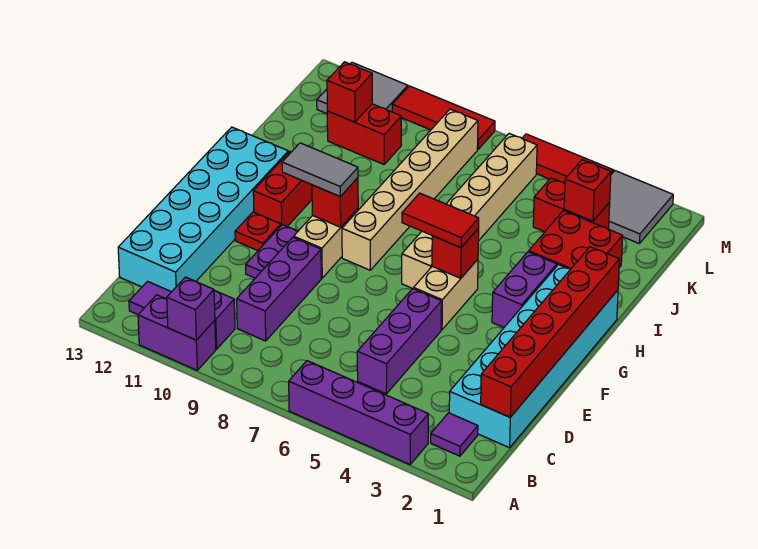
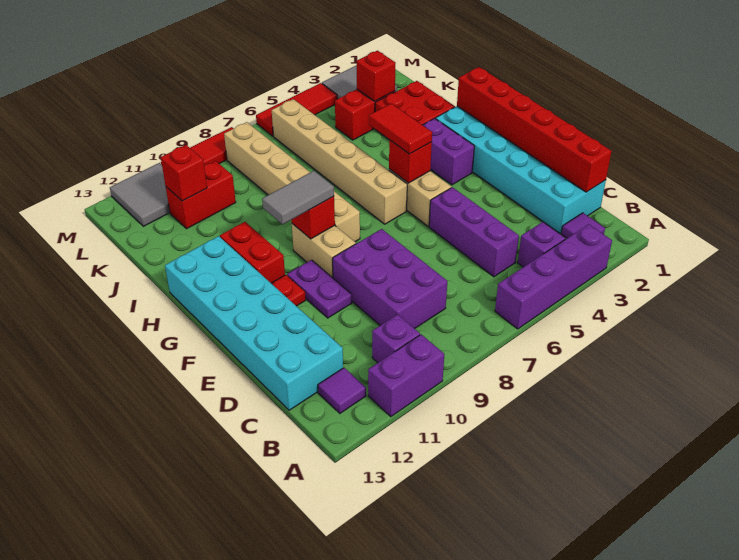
purple 1x1 brick [167,277,215,340] -> purple 1x1 brick moved to [518,222,565,267]
purple 1x3 brick [237,237,321,341] -> purple 2x3 brick [333,229,448,329]
red 1x2 tile [402,193,479,248] -> red 1x2 tile turned to [369,104,432,154]

